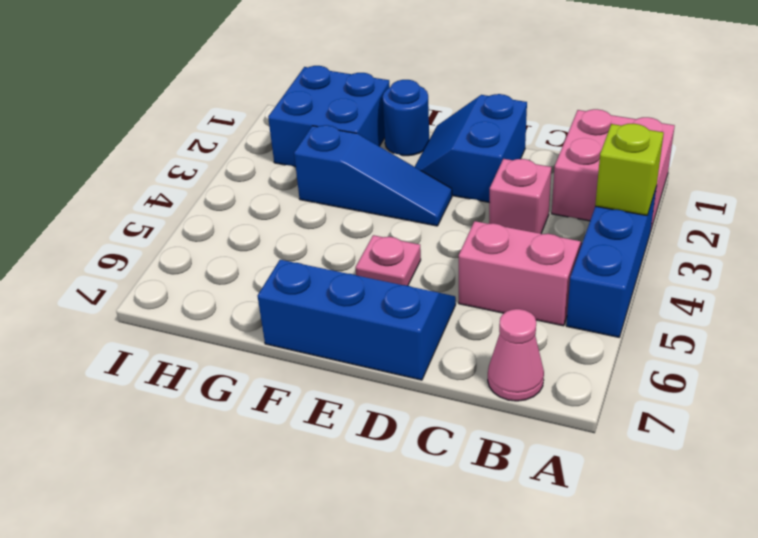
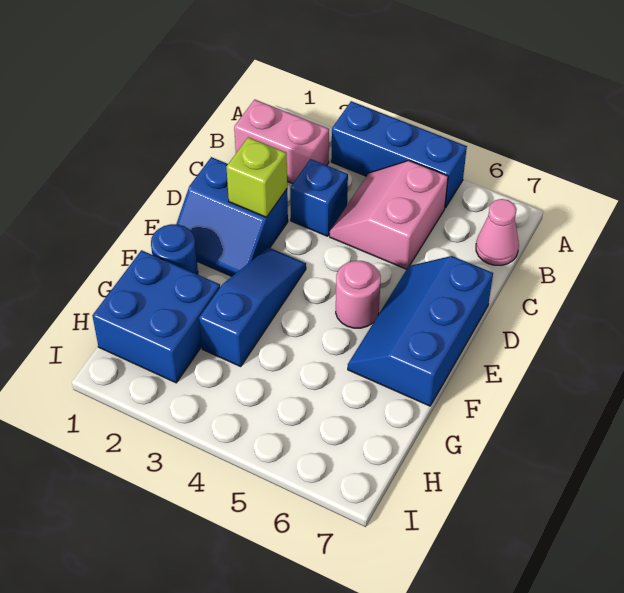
pink 2x2 brick [552,109,675,232] -> pink 1x2 brick [234,99,329,184]
lime 1x1 brick [595,124,664,216] -> lime 1x1 brick moved to [226,137,287,217]
pink 1x1 brick [489,159,552,234] -> blue 1x1 brick [290,159,348,236]
pink 1x1 plate [356,235,421,286] -> pink 1x1 round brick [336,261,381,328]

